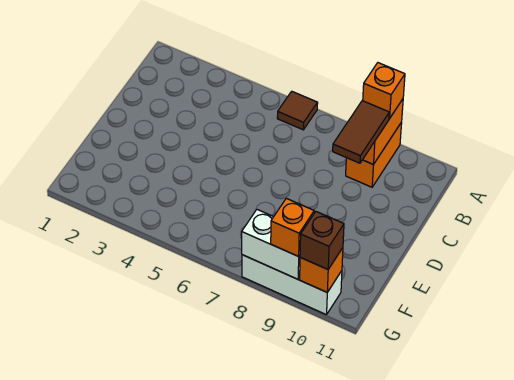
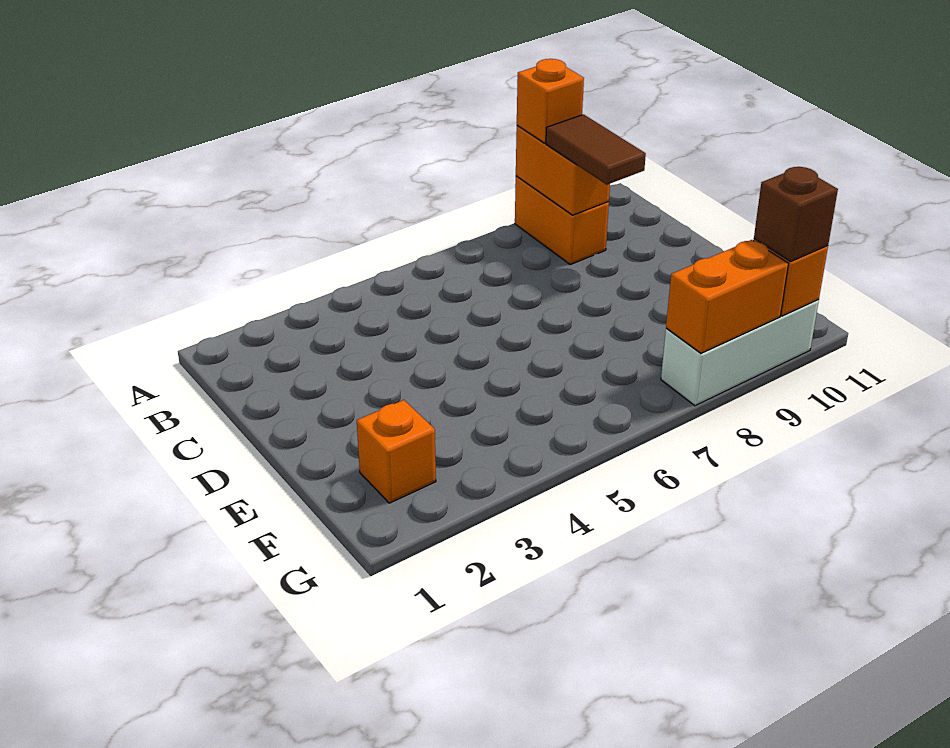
brown 1x1 tile [277,91,318,130] -> none
white 1x2 brick [242,210,300,279] -> orange 1x2 brick [666,240,789,353]
orange 1x1 brick [271,198,314,256] -> orange 1x1 brick moved to [357,400,436,503]

